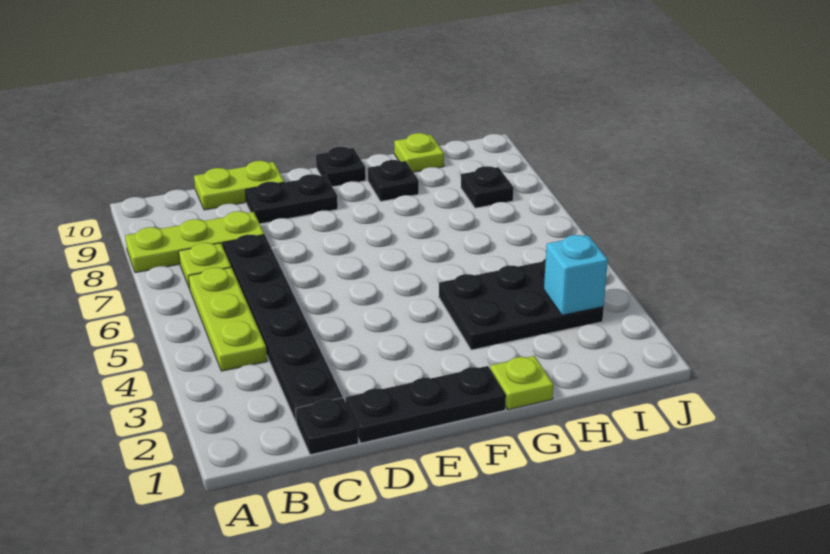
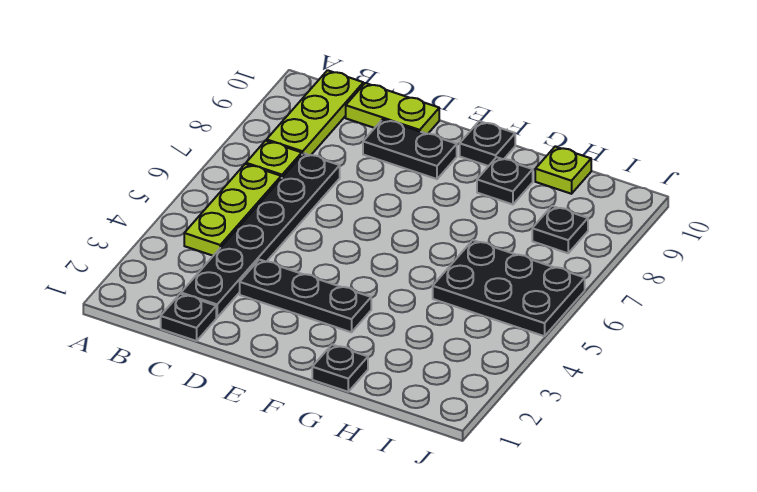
lime 1x3 plate [125,211,264,273] -> lime 1x3 plate turned to [267,70,363,155]
black 1x3 plate [346,366,506,443] -> black 1x3 plate moved to [240,260,371,332]
lime 1x1 plate [490,356,554,410] -> black 1x1 plate [312,345,368,392]
black 2x3 plate [439,259,604,350] -> black 2x3 plate moved to [433,240,585,336]
cyan 1x1 brick [544,235,608,315] -> none

